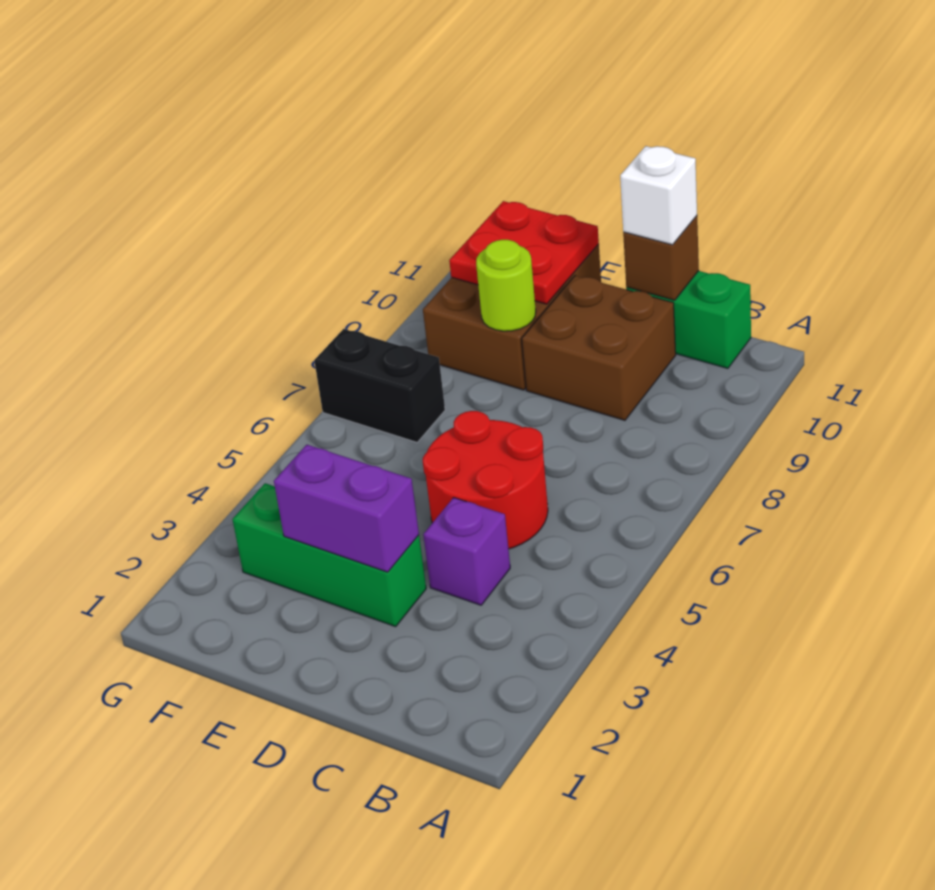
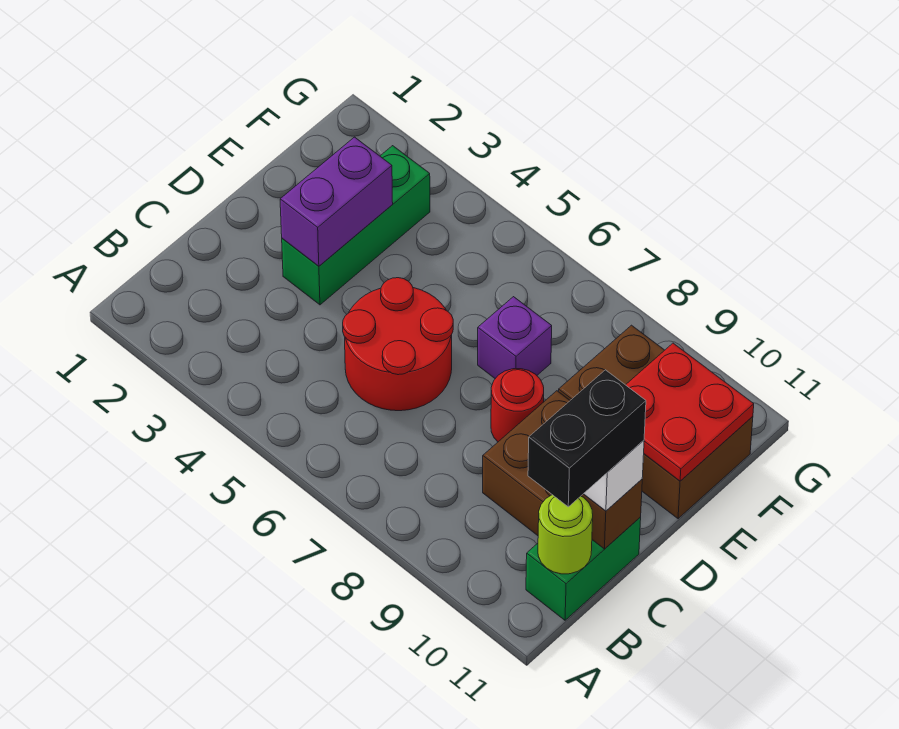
purple 1x1 brick [423,497,510,605] -> purple 1x1 brick moved to [478,297,552,379]
none -> red 1x1 round brick [491,369,544,442]
lime 1x1 round brick [476,240,536,331] -> lime 1x1 round brick moved to [538,495,593,574]
black 1x2 brick [314,329,445,442] -> black 1x2 brick moved to [528,370,646,507]

